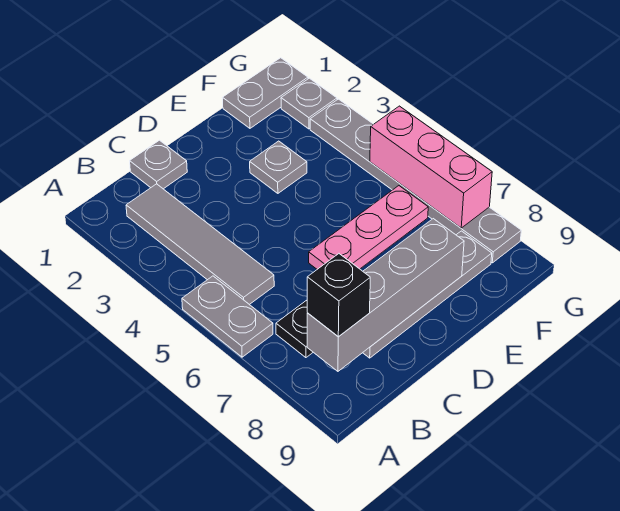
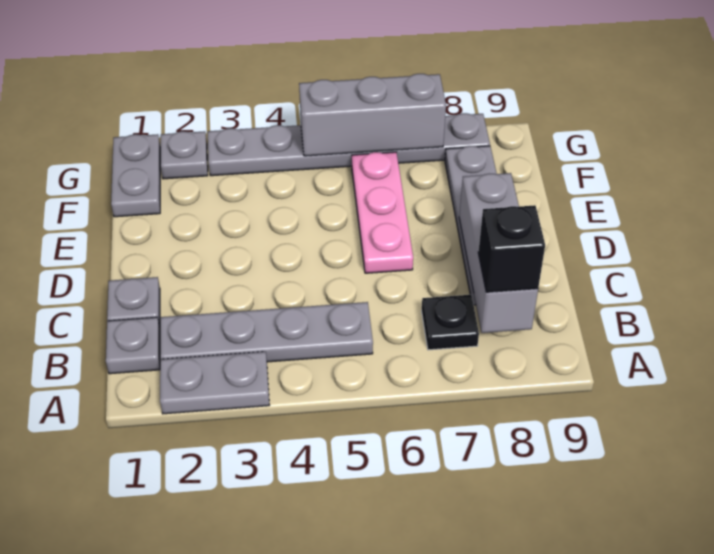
grey 1x2 plate [182,276,273,357] -> grey 1x2 plate moved to [160,352,269,414]
grey 1x4 tile [126,184,274,305] -> grey 1x4 plate [160,302,373,362]
grey 1x4 brick [307,219,464,371] -> grey 1x3 brick [459,173,538,333]
grey 1x1 plate [250,141,307,193] -> grey 1x1 plate moved to [106,317,160,374]
pink 1x3 brick [370,106,492,228] -> grey 1x3 brick [299,74,446,156]

